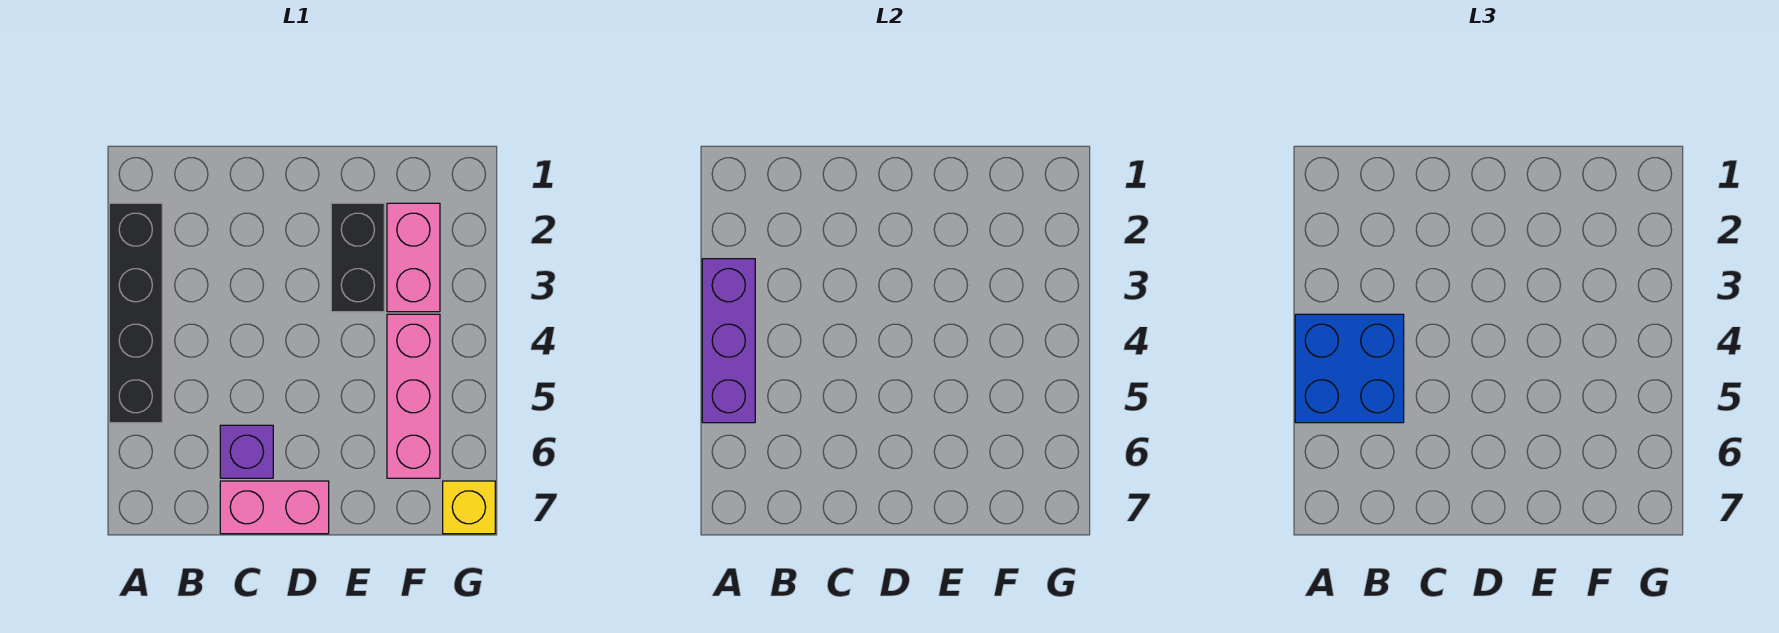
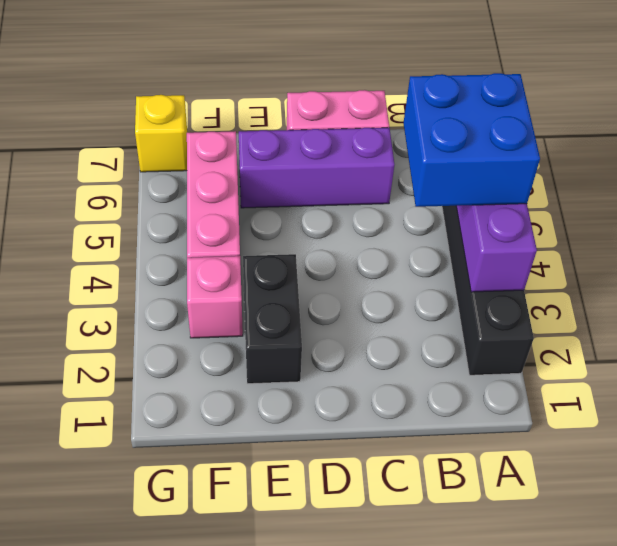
purple 1x1 brick [220,425,273,478] -> purple 1x3 brick [239,128,394,208]
pink 1x2 brick [387,203,440,312] -> pink 1x1 brick [187,256,243,338]

